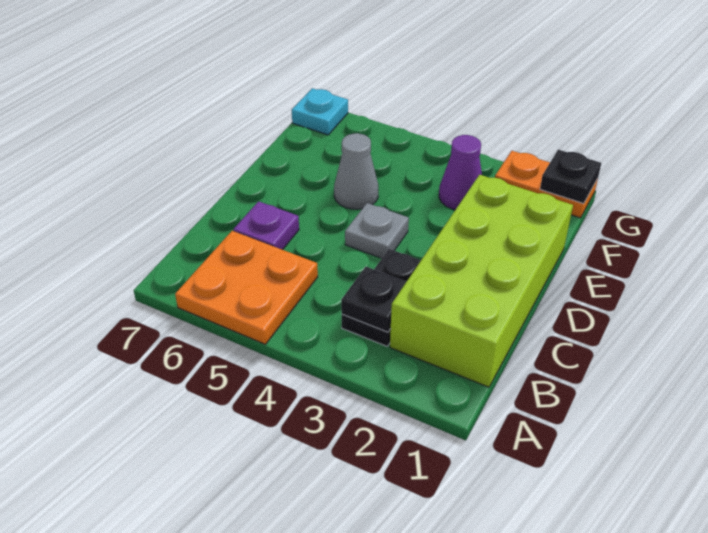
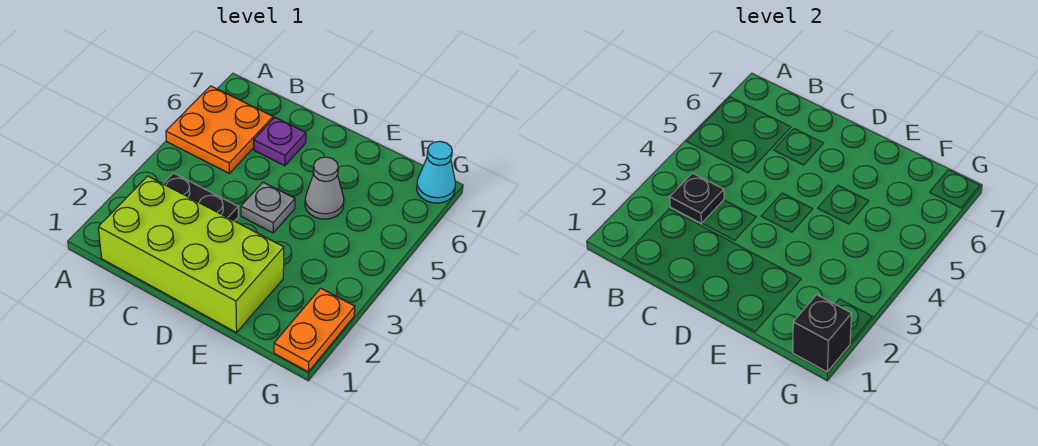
purple 1x1 cone [439,135,482,210] -> none
black 1x1 plate [540,150,601,203] -> black 1x1 brick [793,295,852,372]
cyan 1x1 plate [292,88,348,135] -> cyan 1x1 cone [417,141,455,203]

